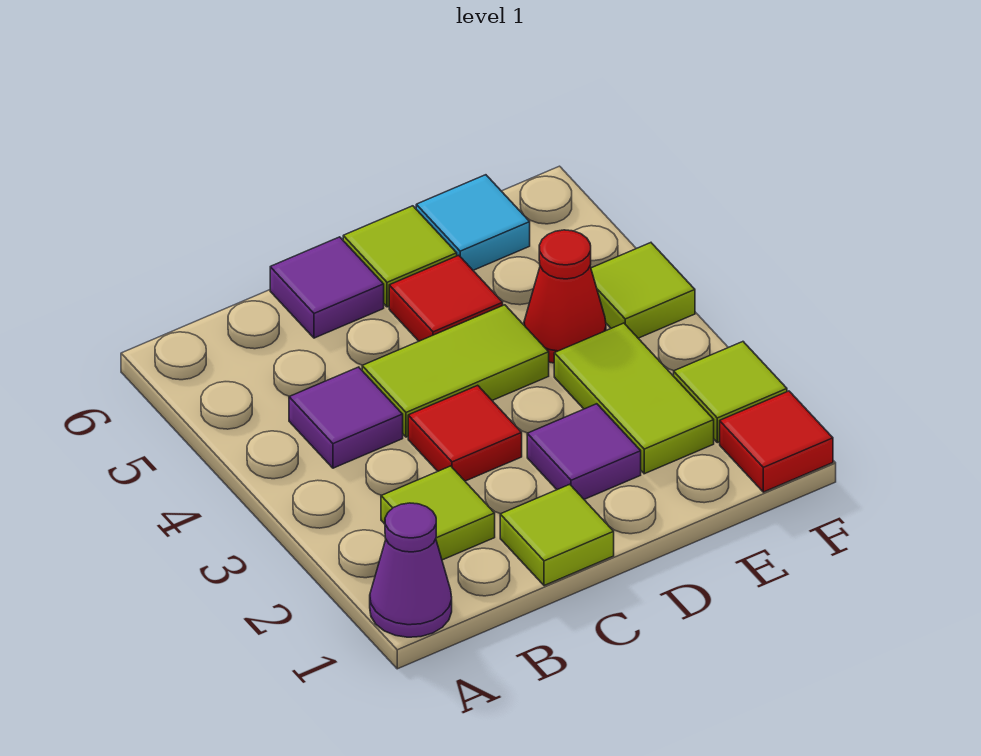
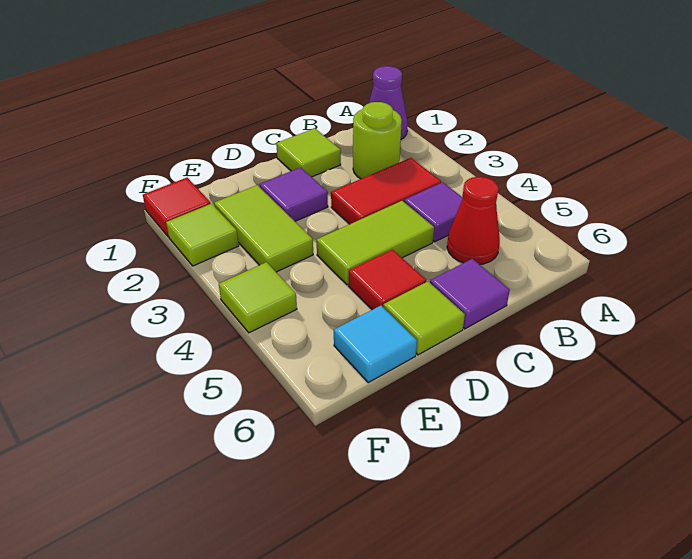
lime 1x1 tile [381,466,495,560] -> lime 1x1 round brick [353,102,402,179]
red 1x1 tile [408,385,522,481] -> red 1x2 tile [331,158,441,224]
red 1x1 cone [524,230,606,363] -> red 1x1 cone moved to [447,177,500,264]

